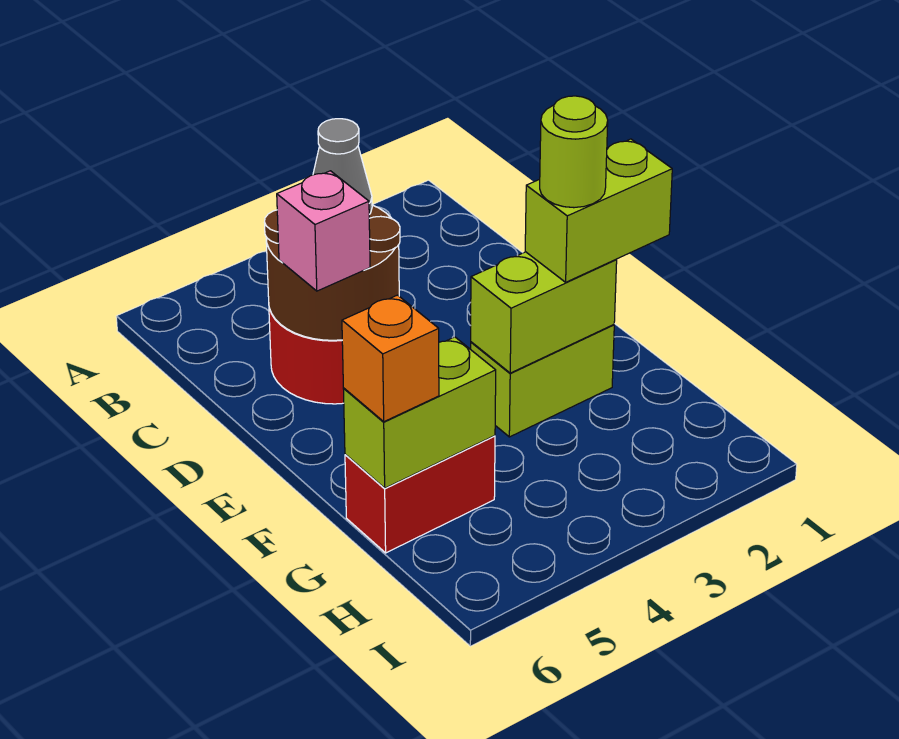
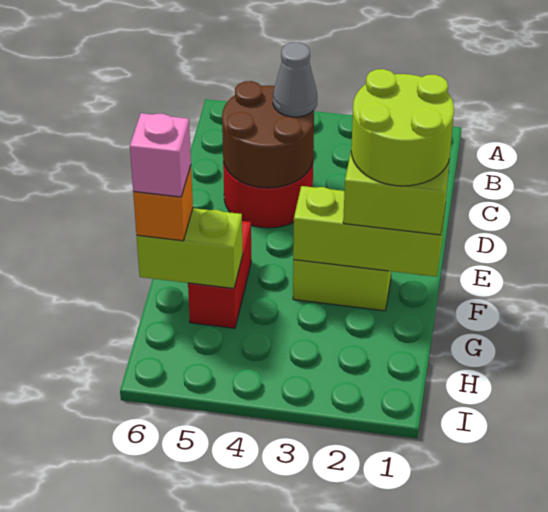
pink 1x1 brick [277,171,370,291] -> pink 1x1 brick moved to [130,113,191,197]
lime 1x2 brick [471,252,617,373] -> lime 1x3 brick [293,186,445,277]
lime 1x1 round brick [540,96,608,208] -> lime 2x2 round brick [351,69,454,186]
red 1x2 brick [345,436,495,553] -> red 1x2 brick turned to [188,221,251,328]

